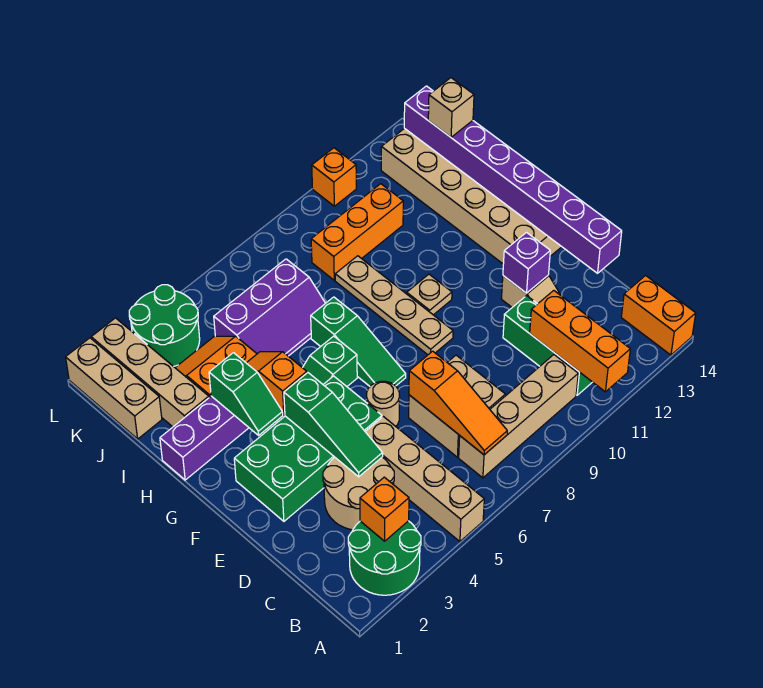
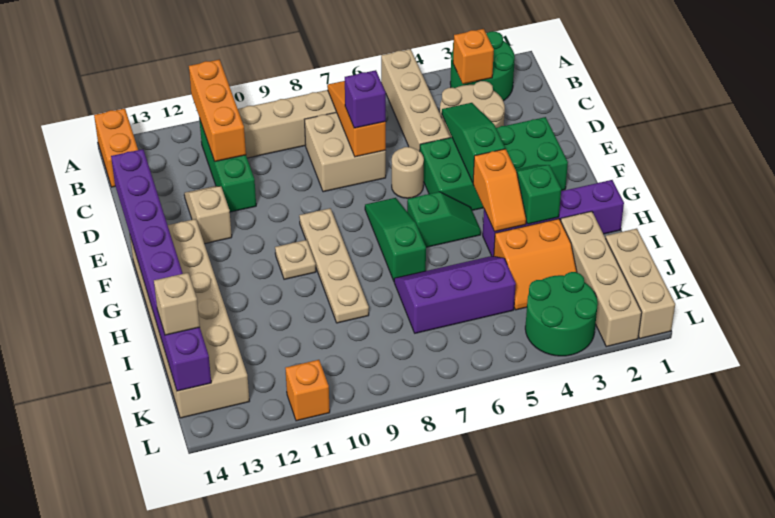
purple 1x1 brick [503,233,550,293] -> purple 1x1 brick moved to [345,70,386,128]
orange 1x3 brick [311,184,403,280] -> none

